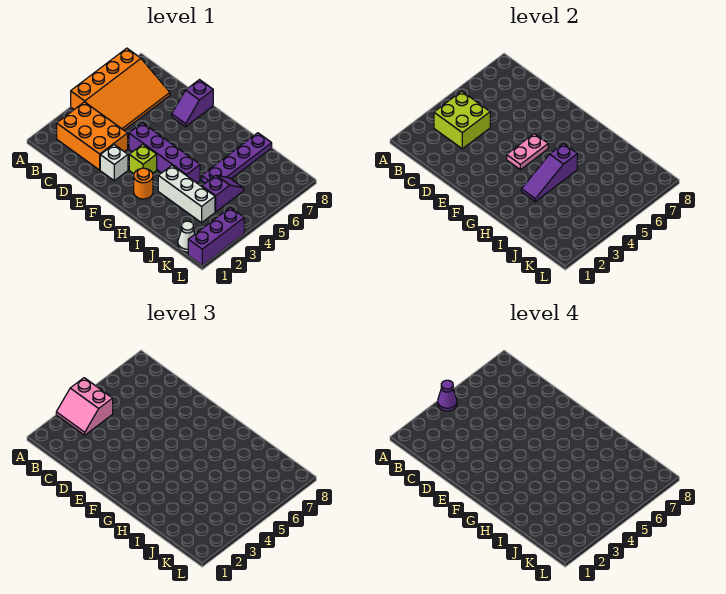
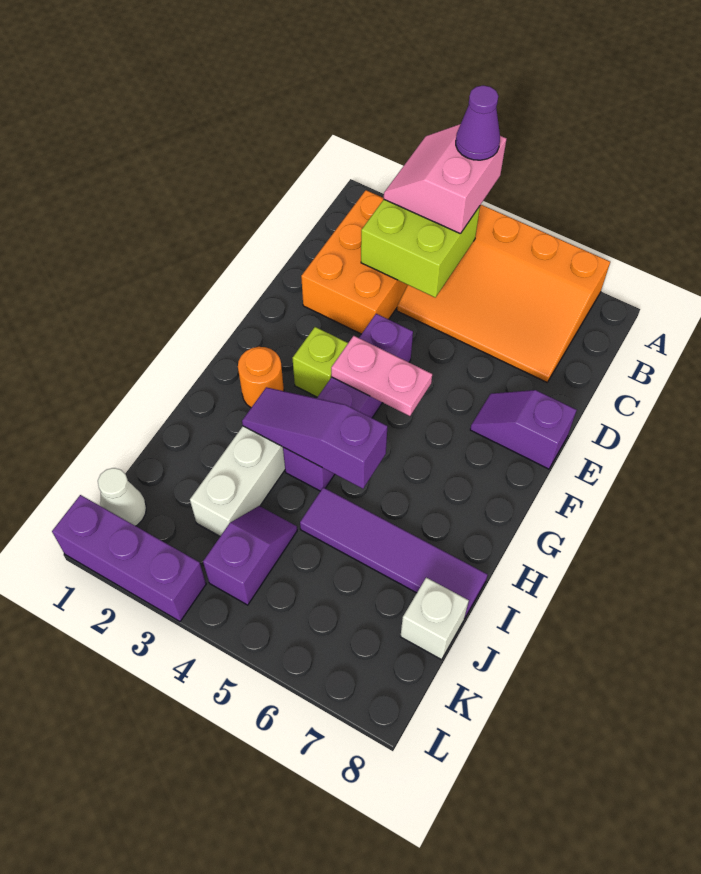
white 1x1 brick [100,145,128,181] -> white 1x1 brick moved to [400,578,469,660]
purple 1x4 plate [202,133,272,183] -> purple 1x4 tile [300,487,488,619]
purple 1x2 slope [202,175,244,212] -> purple 1x2 slope turned to [203,506,297,605]

